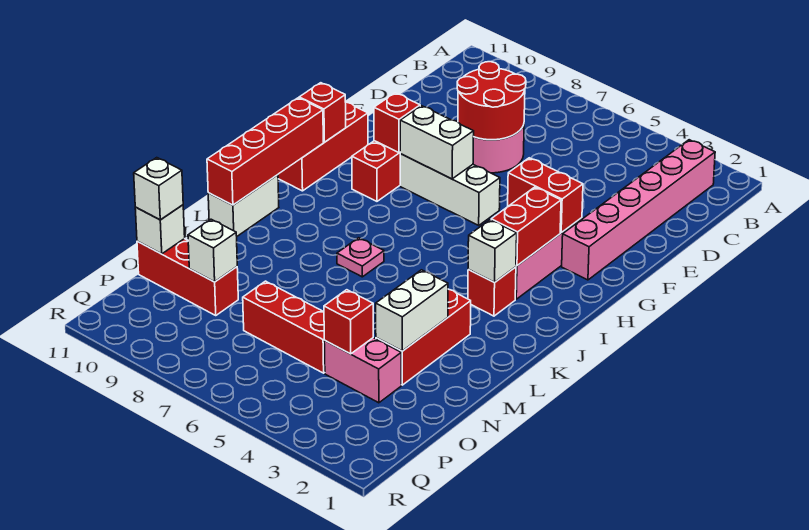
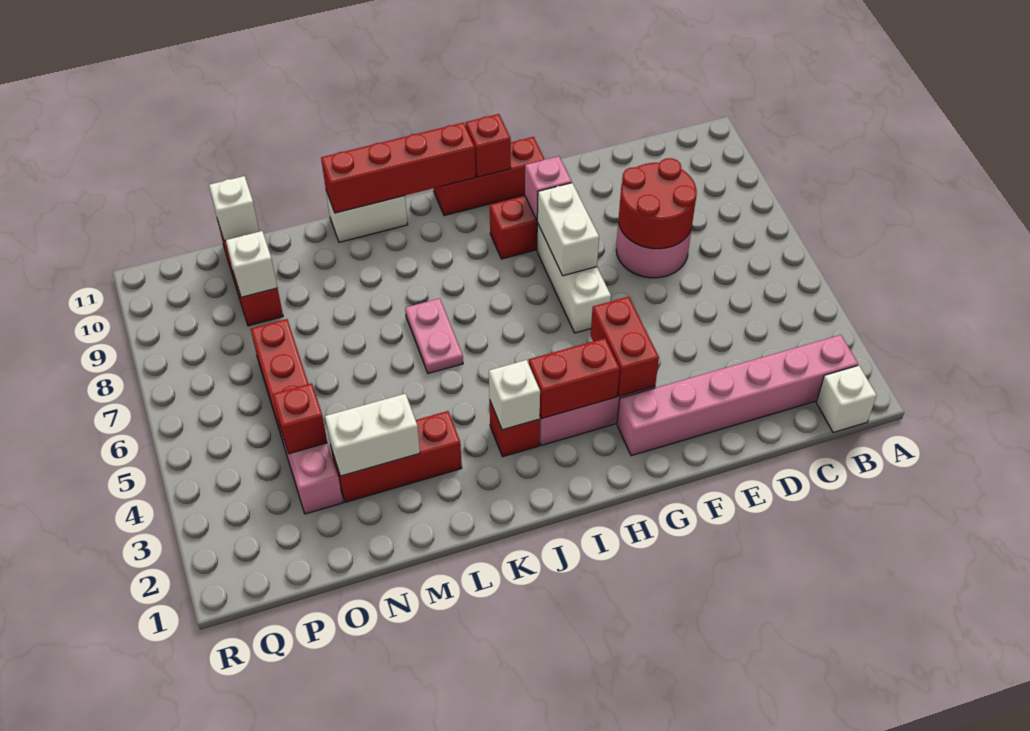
red 1x1 brick [374,93,420,153] -> pink 1x1 brick [525,156,572,220]
pink 1x1 plate [337,238,384,277] -> pink 1x2 plate [405,298,463,374]
white 1x1 brick [134,158,183,220] -> white 1x1 brick moved to [816,365,877,433]

